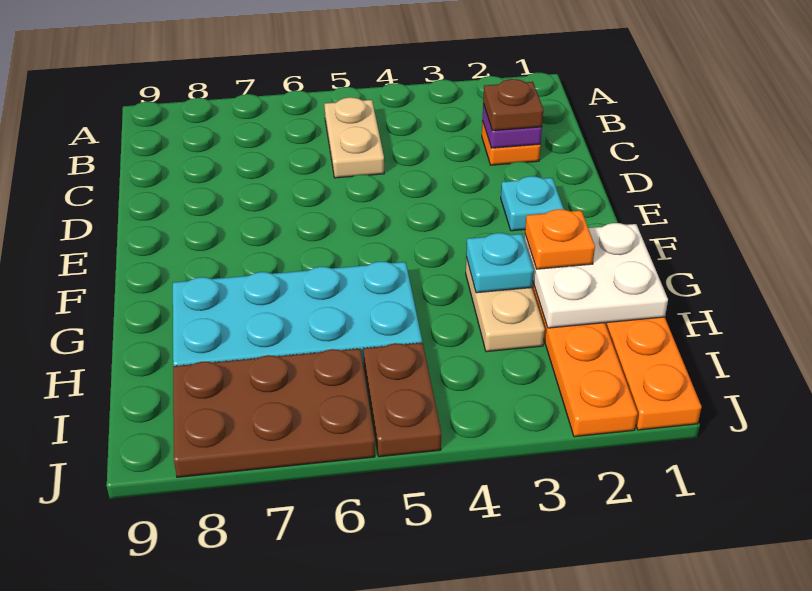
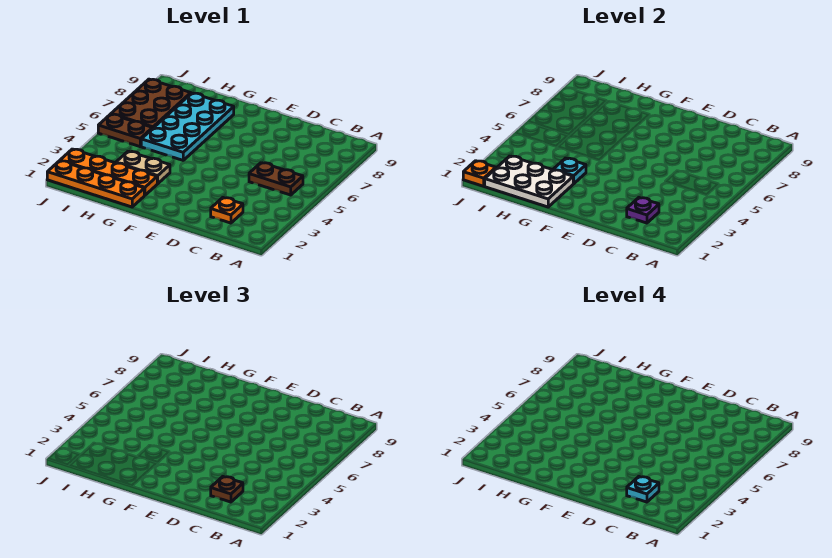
tan 1x2 plate [324,97,384,178] -> brown 1x2 plate [249,163,303,195]
cyan 1x1 plate [501,176,564,231] -> cyan 1x1 plate moved to [627,477,659,502]
white 2x2 plate [524,223,668,328] -> white 2x3 plate [485,156,573,207]
orange 1x1 plate [525,209,595,269] -> orange 1x1 plate moved to [463,161,496,186]

